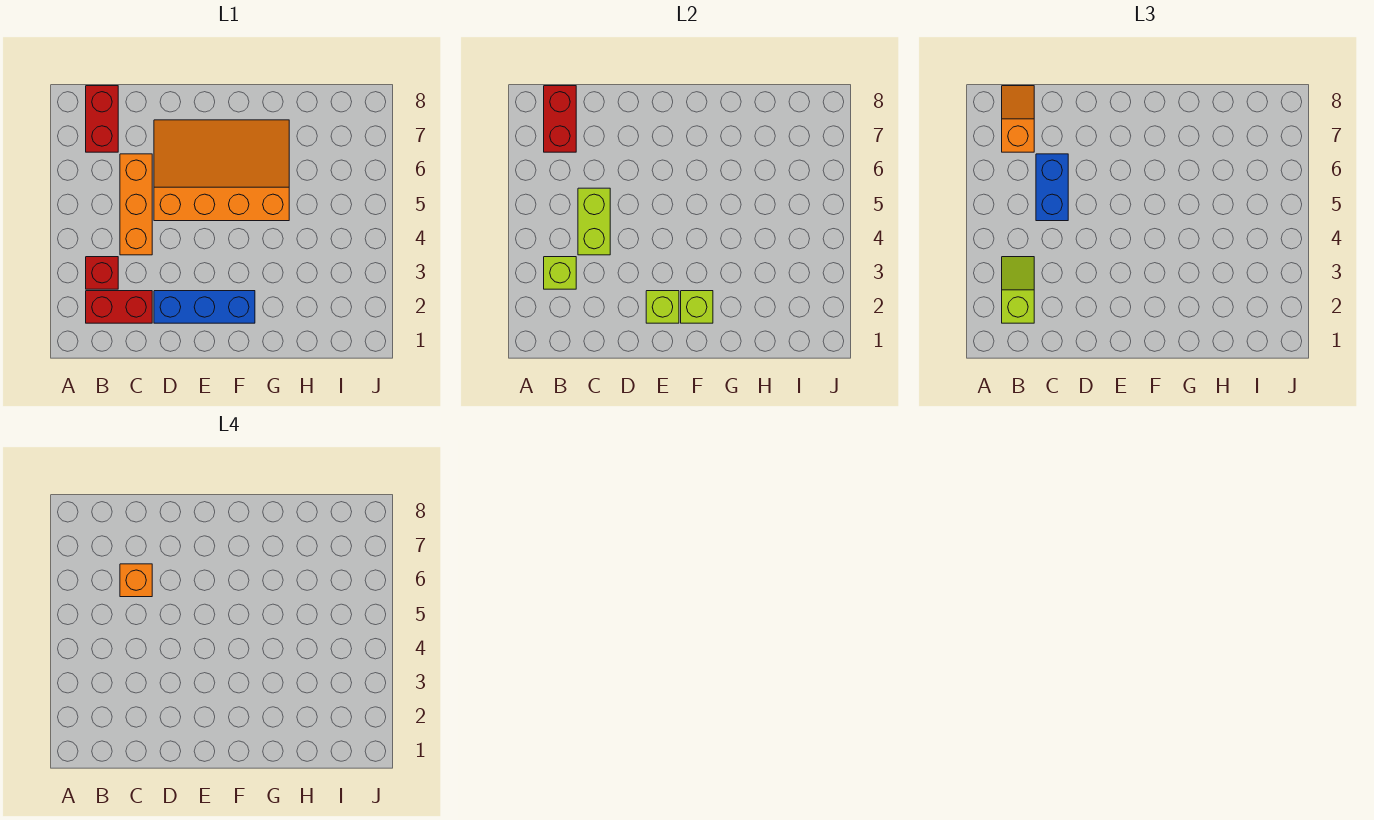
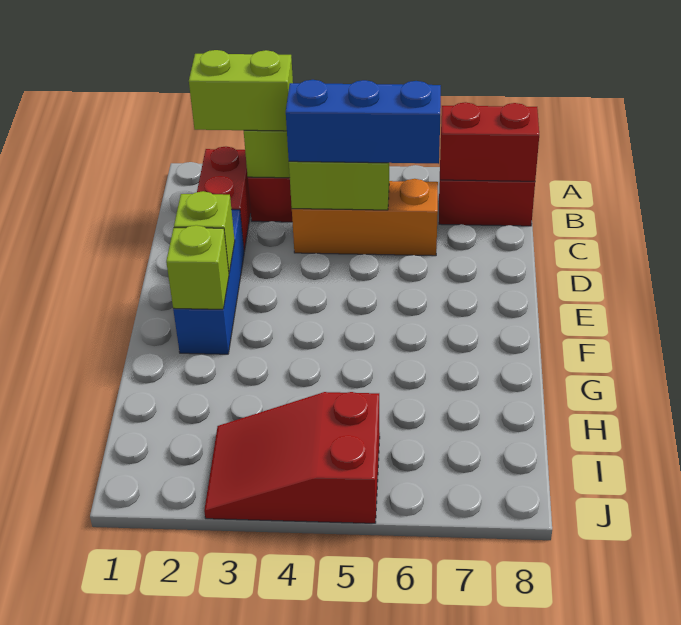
lime 1x2 slope [1002,257,1034,323] -> lime 1x2 brick [189,50,293,131]
orange 1x2 slope [1002,86,1034,152] -> none
blue 1x2 brick [1036,154,1068,221] -> blue 1x3 brick [286,80,441,164]
orange 1x1 brick [120,564,152,597] -> none
orange 3x4 slope [154,120,289,221] -> none
none -> red 2x3 slope [204,392,380,523]

